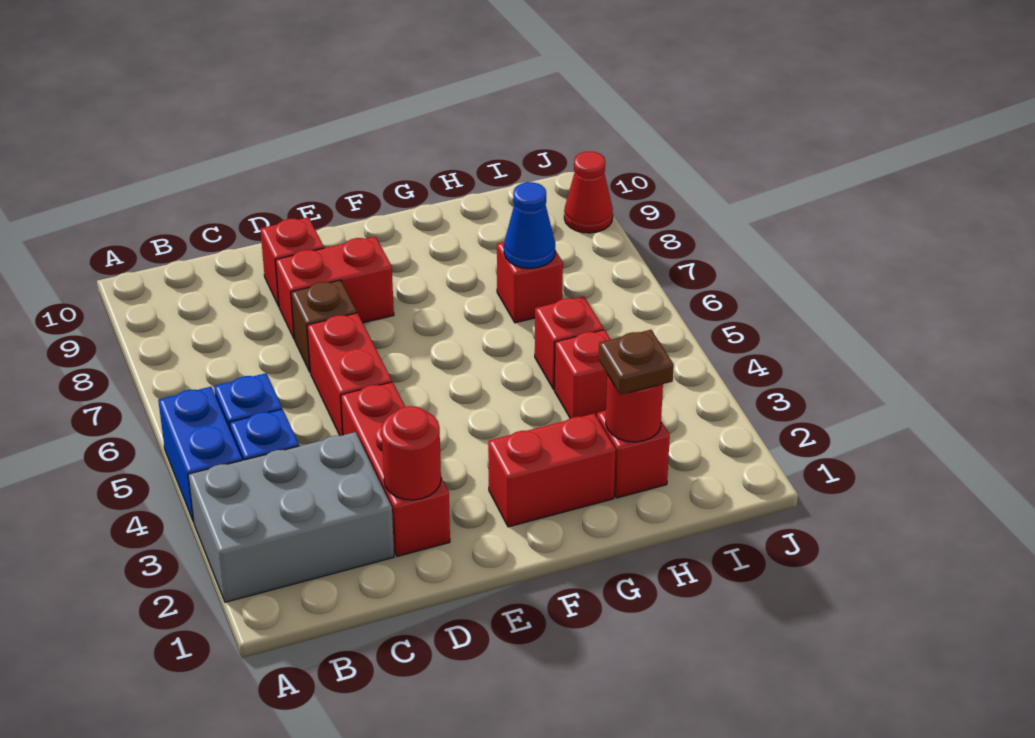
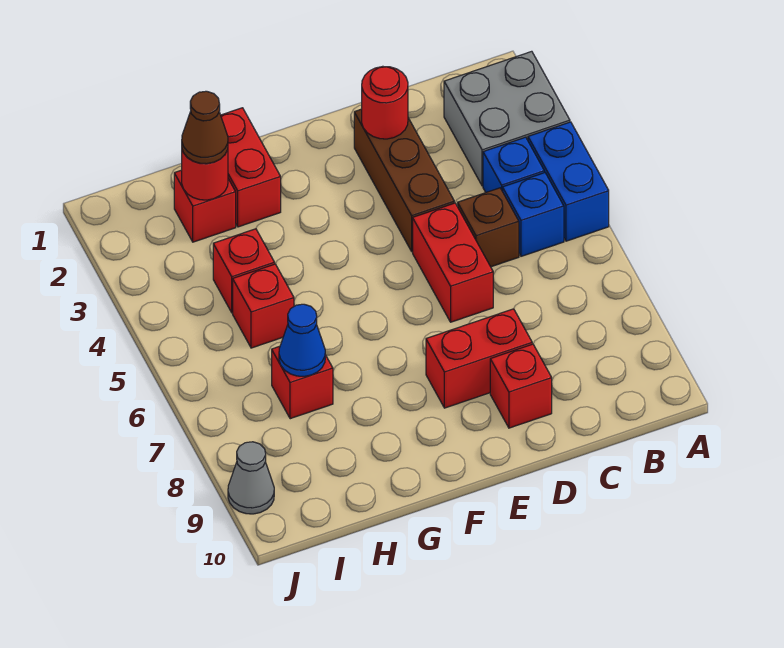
grey 2x3 brick [188,432,394,602] -> grey 2x2 brick [444,51,570,186]
red 1x3 brick [341,382,450,557] -> brown 1x3 brick [354,109,454,252]
brown 1x1 brick [291,280,357,373] -> brown 1x1 brick moved to [458,188,519,267]
red 1x2 brick [488,413,616,527] -> red 1x2 brick turned to [221,108,281,227]
brown 1x1 plate [599,330,674,395] -> brown 1x1 cone [182,91,228,164]
red 1x1 cone [564,152,613,233] -> grey 1x1 cone [228,442,274,514]

